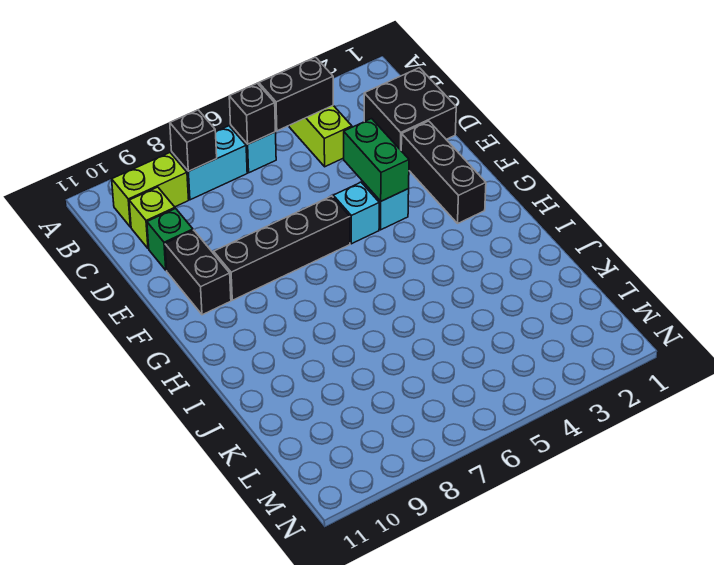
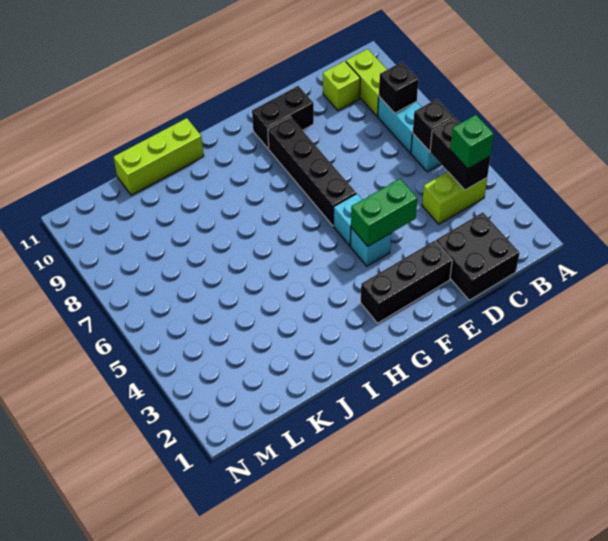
green 1x1 brick [147,209,193,270] -> green 1x1 brick moved to [450,115,494,169]
none -> lime 1x3 brick [114,118,204,195]

